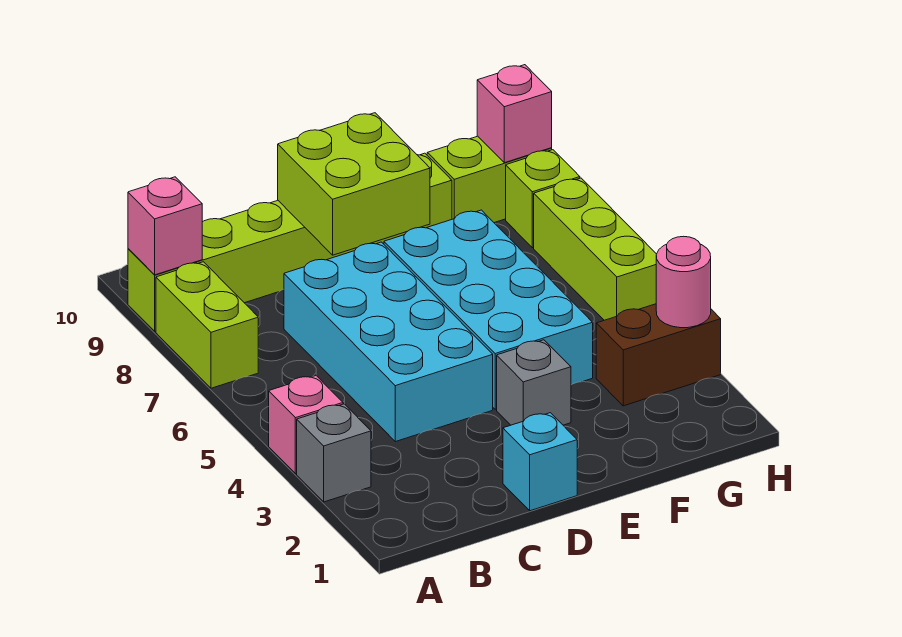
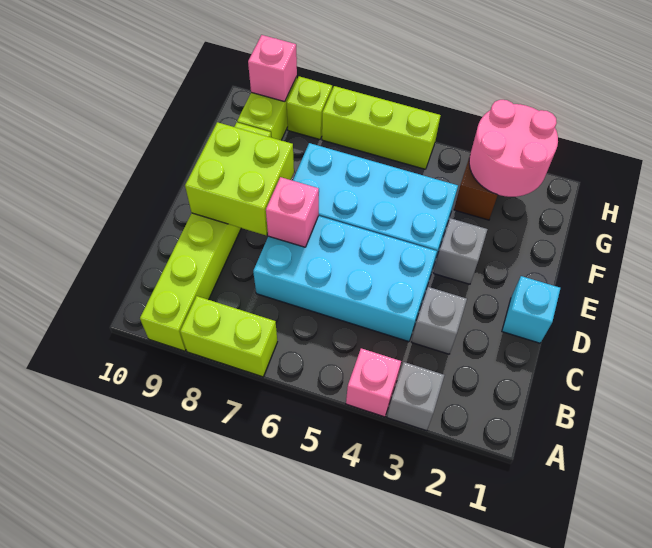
pink 1x1 brick [128,177,202,275] -> pink 1x1 brick moved to [266,177,319,247]
none -> grey 1x1 brick [412,287,467,354]
pink 1x1 round brick [656,236,711,328] -> pink 2x2 round brick [469,100,558,197]

